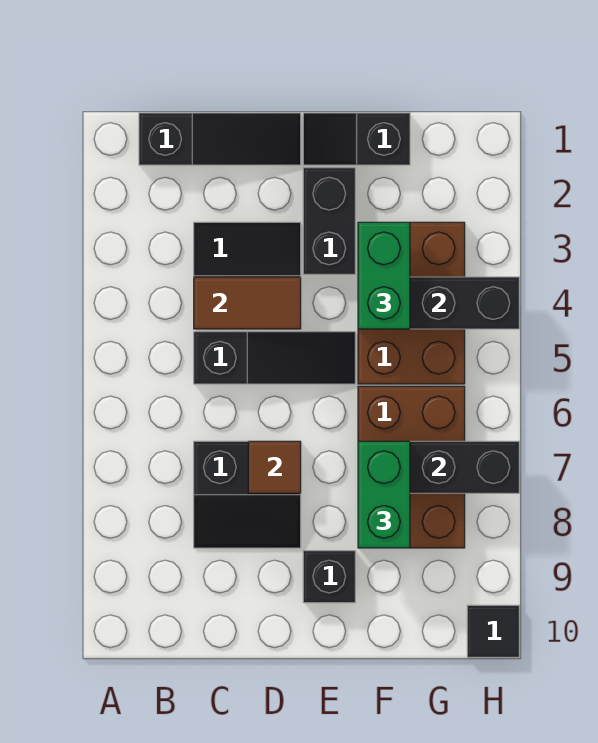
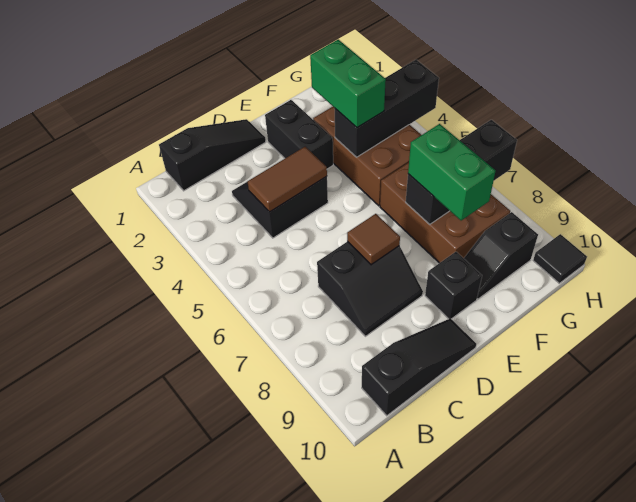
black 1x3 slope [194,332,355,384] -> black 1x3 slope moved to [362,318,476,416]
black 1x2 slope [303,113,410,165] -> black 1x2 slope moved to [464,212,538,299]

